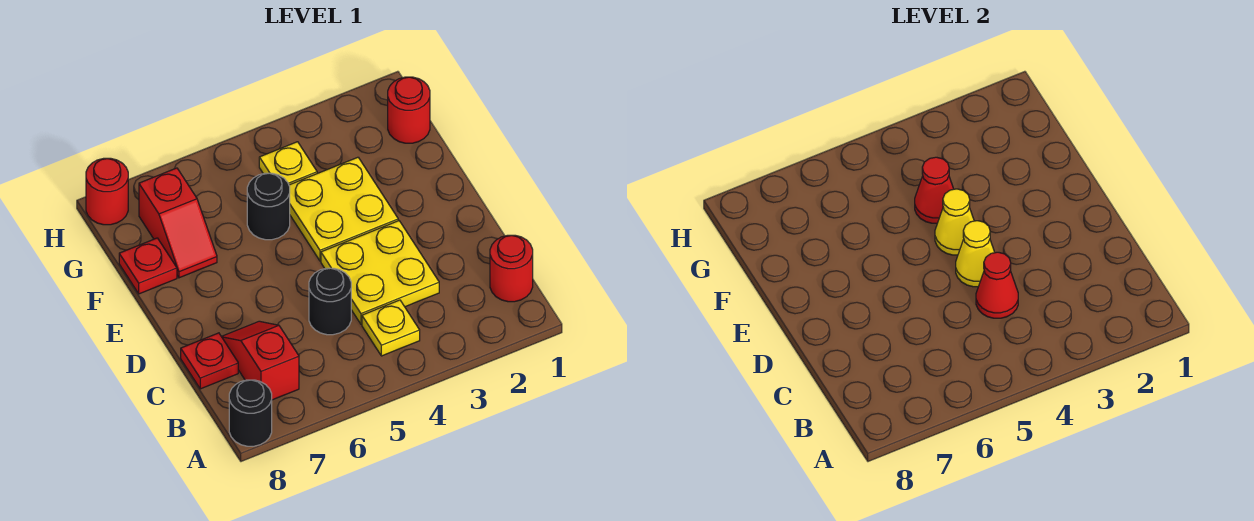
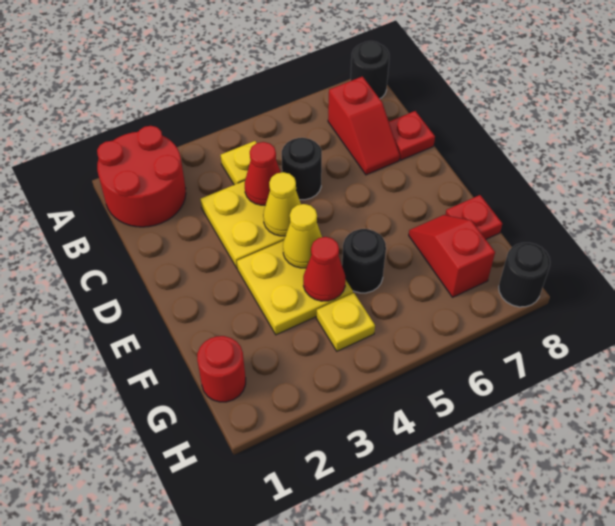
red 1x1 round brick [490,235,533,302] -> red 2x2 round brick [97,126,186,227]
red 1x1 round brick [86,158,128,225] -> black 1x1 round brick [499,243,550,307]

